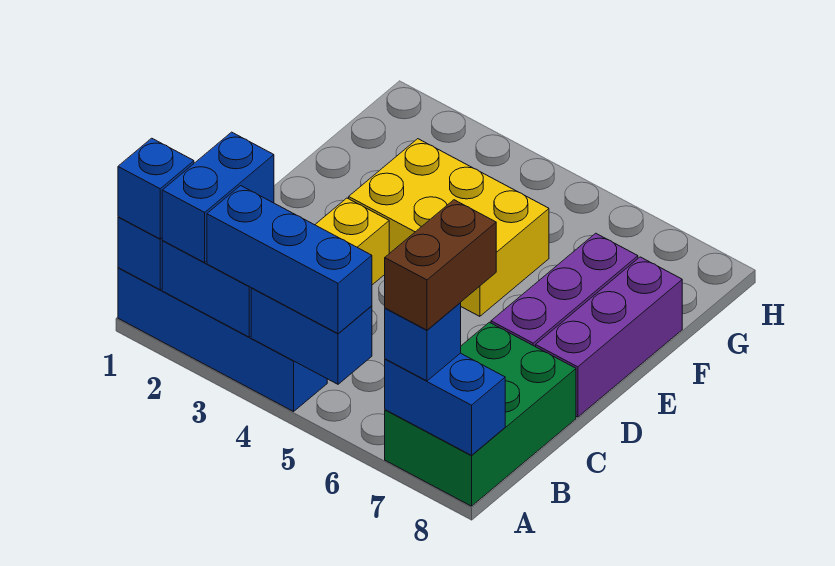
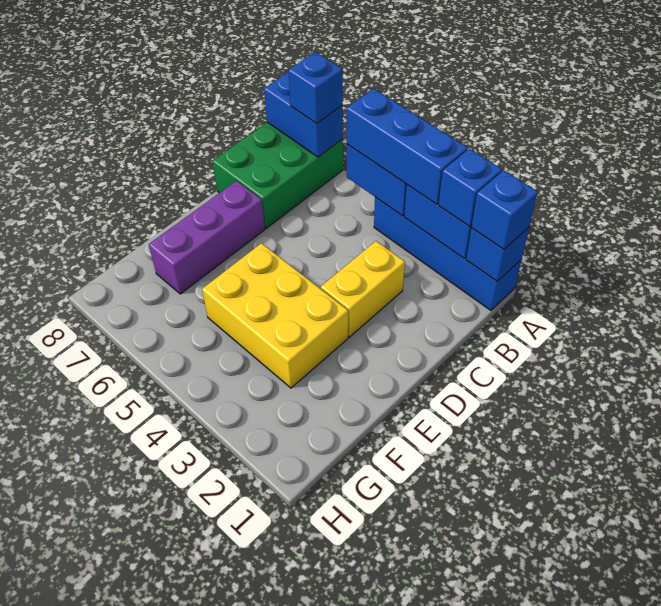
blue 1x2 brick [162,132,274,263] -> blue 1x1 brick [439,149,502,227]
brown 1x2 brick [385,200,496,330] -> none
purple 1x3 brick [536,257,682,417] -> none

